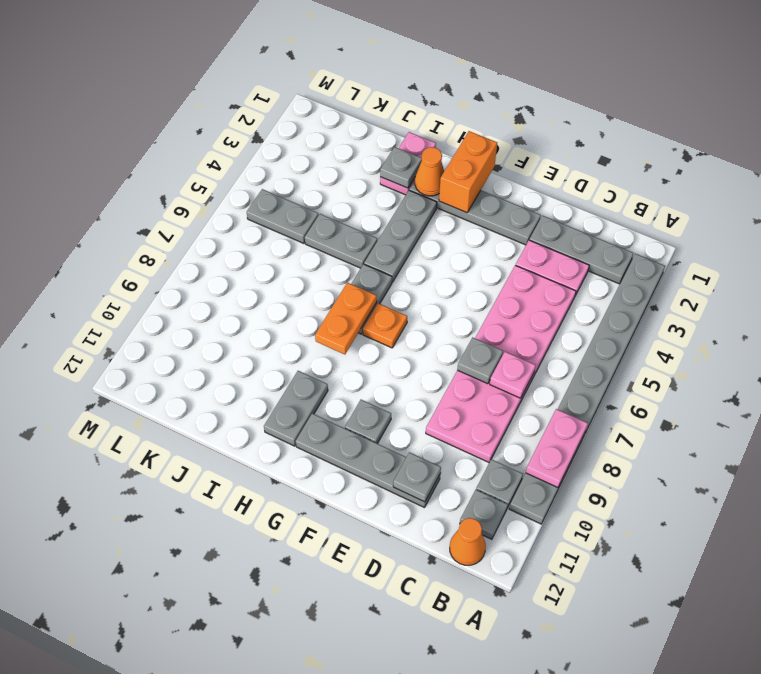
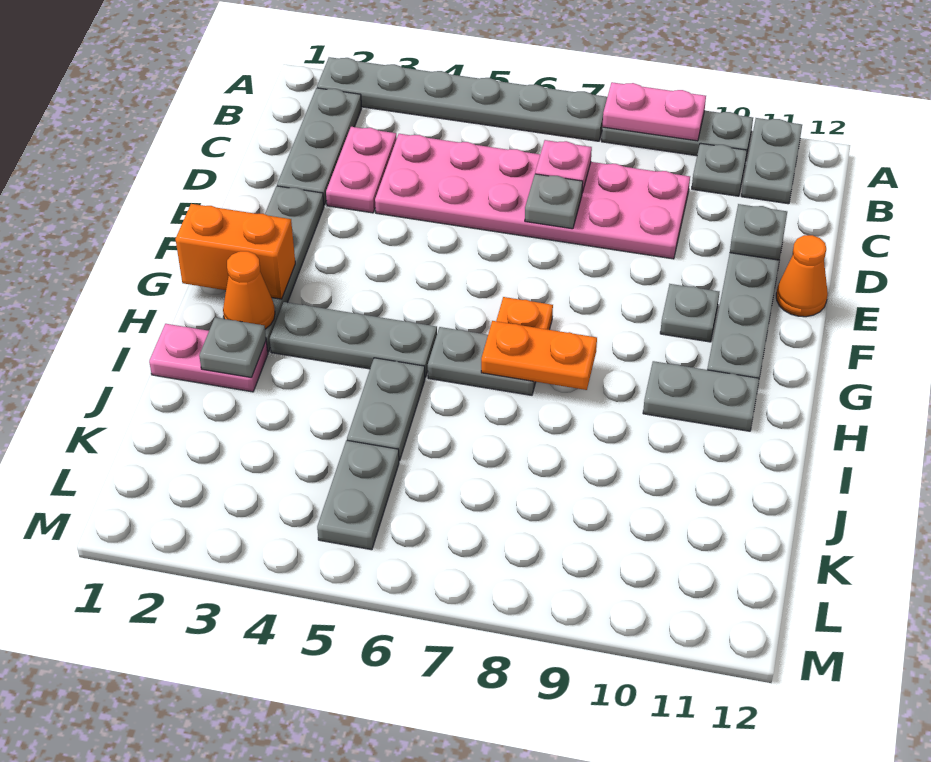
grey 1x1 plate [460,490,508,539] -> grey 1x2 plate [741,118,802,204]
orange 1x1 cone [450,518,486,565] -> orange 1x1 cone moved to [776,235,828,317]

